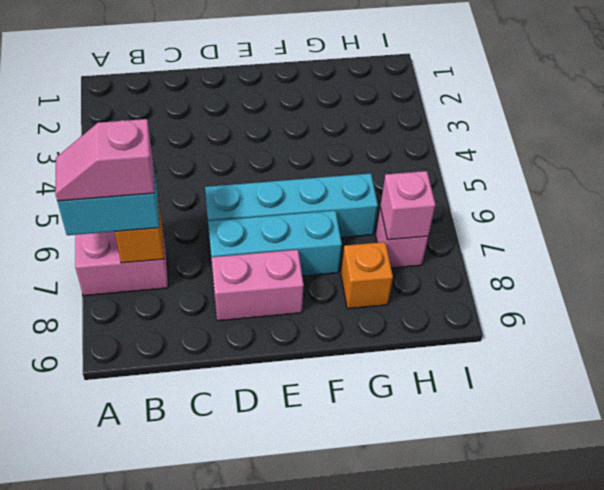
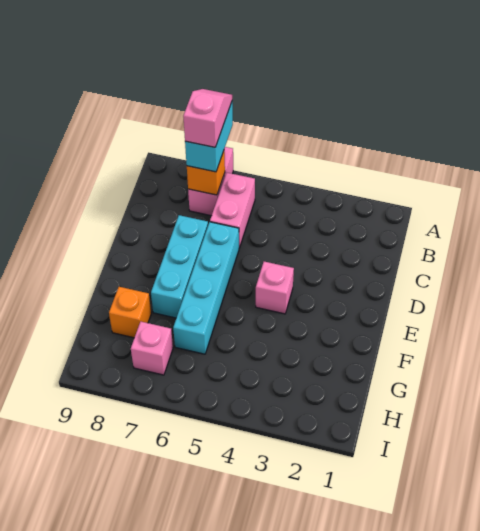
pink 1x2 brick [212,250,304,321] -> pink 1x2 brick moved to [210,173,255,248]
pink 1x1 brick [380,171,436,240] -> pink 1x1 brick moved to [256,262,294,314]

